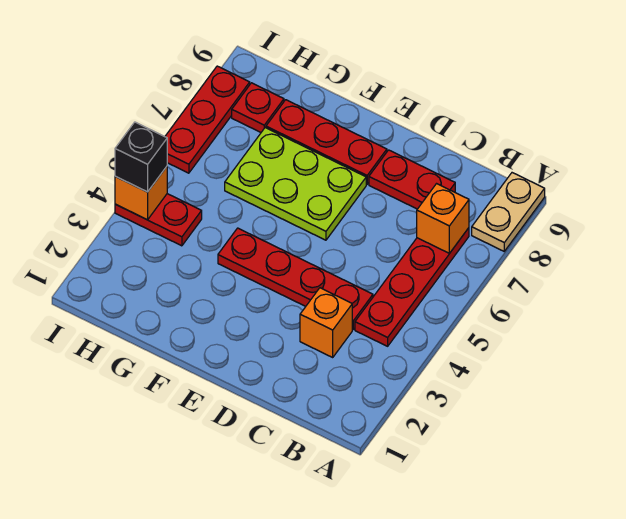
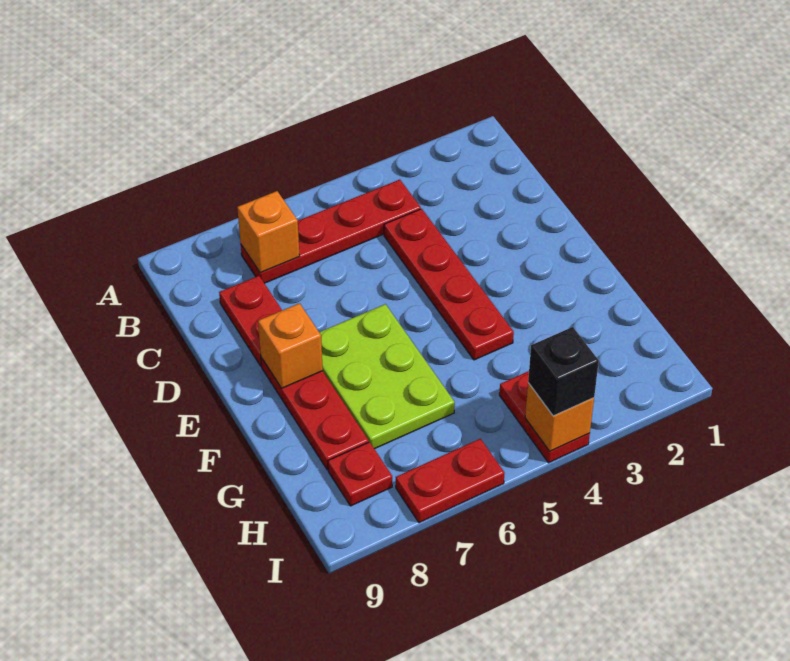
tan 1x2 plate [472,173,545,251] -> none
orange 1x1 brick [300,288,352,357] -> orange 1x1 brick moved to [258,303,323,388]
red 1x3 plate [165,66,250,173] -> red 1x2 plate [396,439,505,523]

